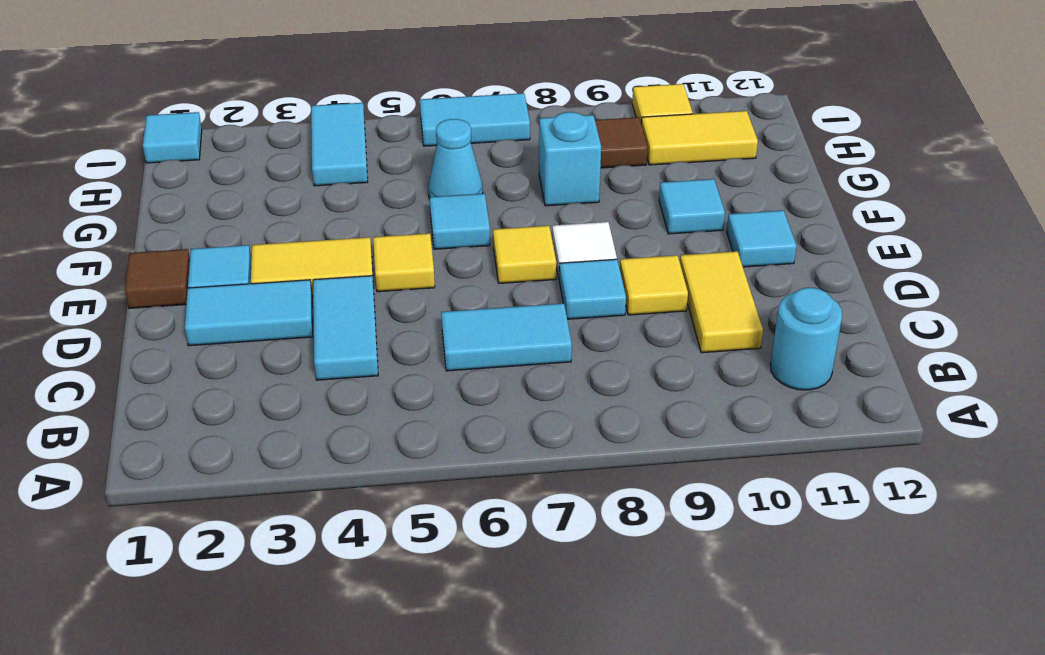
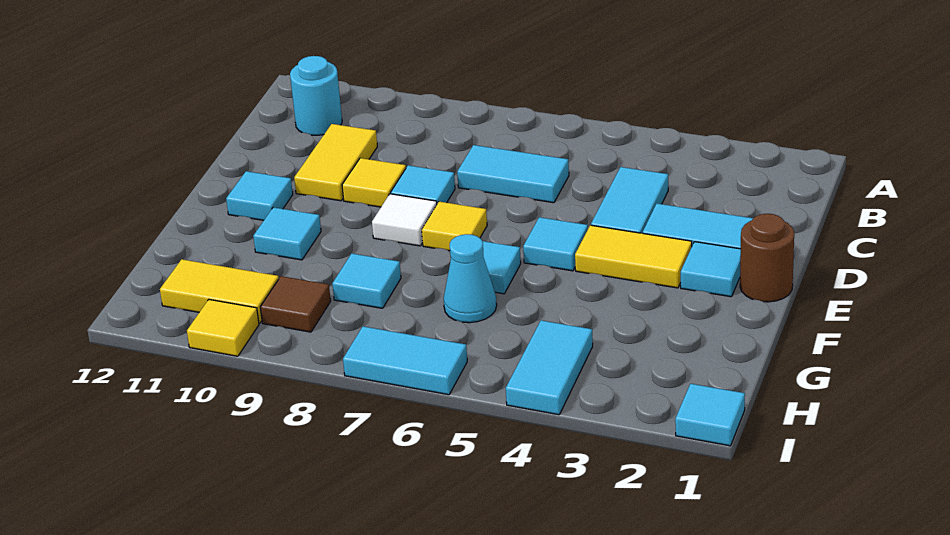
brown 1x1 tile [125,249,190,308] -> brown 1x1 round brick [740,214,794,302]
yellow 1x1 tile [373,233,435,292] -> cyan 1x1 tile [523,217,588,271]
cyan 1x1 brick [539,112,601,206] -> cyan 1x1 tile [332,253,401,308]

